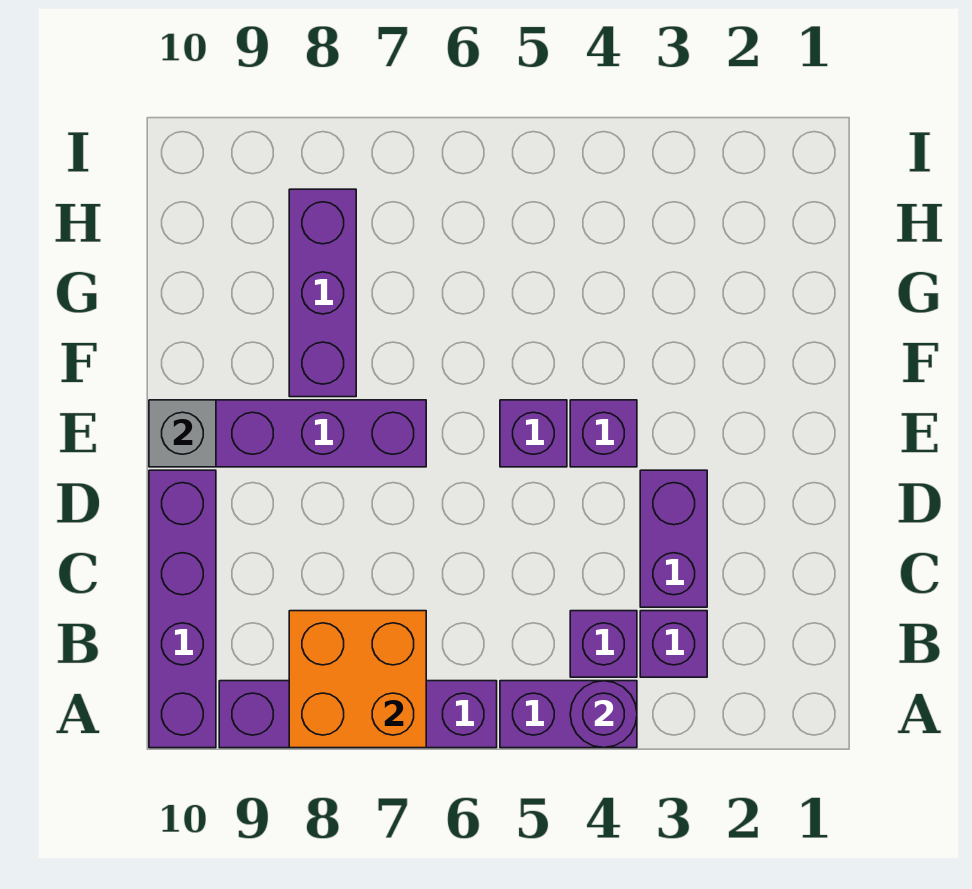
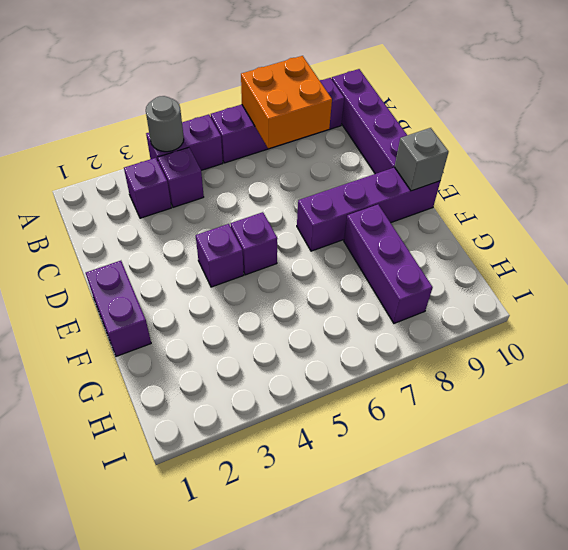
purple 1x1 round brick [570,681,637,748] -> grey 1x1 round brick [146,96,184,152]
purple 1x2 brick [640,470,707,607] -> purple 1x2 brick moved to [86,261,151,356]

